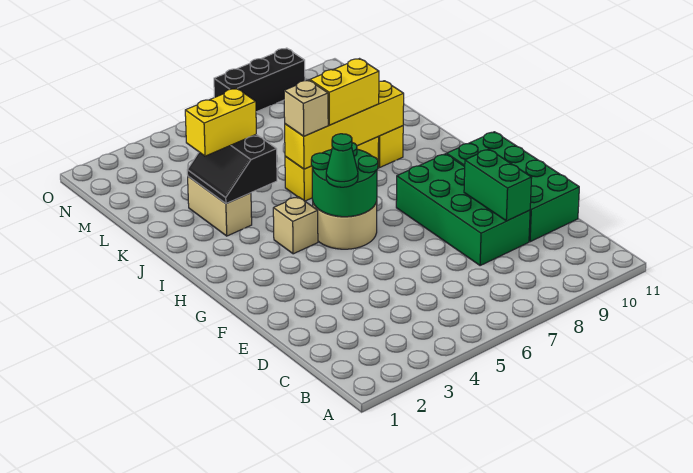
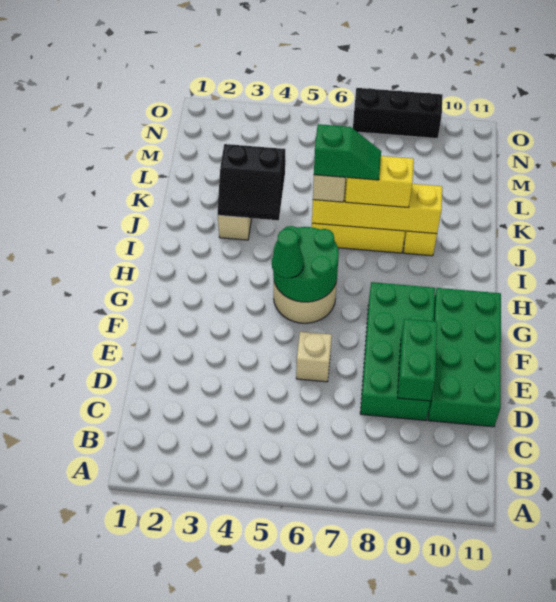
tan 1x1 brick [273,197,318,254] -> tan 1x1 brick moved to [296,332,332,382]
black 2x2 slope [187,135,277,204] -> black 2x2 slope turned to [218,144,285,220]
none -> green 1x2 slope [314,124,381,180]
yellow 1x2 brick [185,88,256,156] -> none

